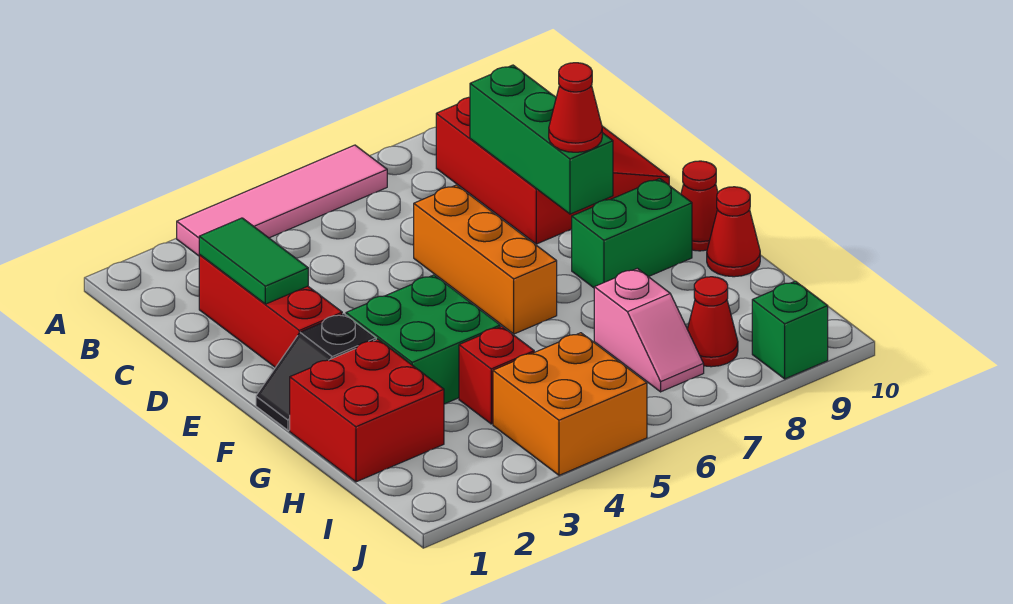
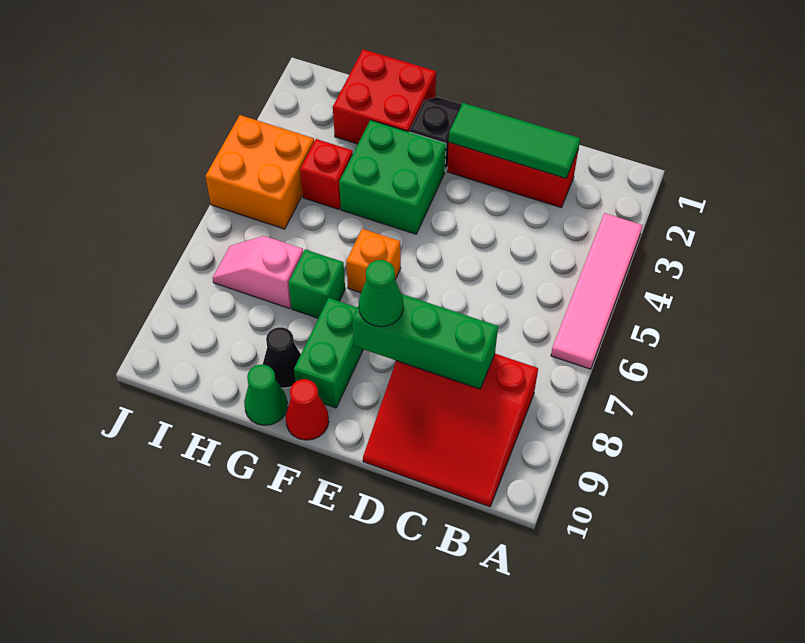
green 1x2 tile [199,218,308,304] -> green 1x3 tile [449,103,580,178]
orange 1x3 brick [414,185,557,334] -> orange 1x1 brick [346,229,401,293]
red 1x1 cone [549,63,602,152] -> green 1x1 cone [359,260,403,327]
none -> black 1x1 cone [263,327,301,388]
red 1x1 cone [707,187,760,277] -> green 1x1 cone [244,365,288,425]
red 1x1 cone [687,277,738,367] -> none
green 1x1 brick [752,281,828,379] -> green 1x1 brick moved to [288,249,345,318]

